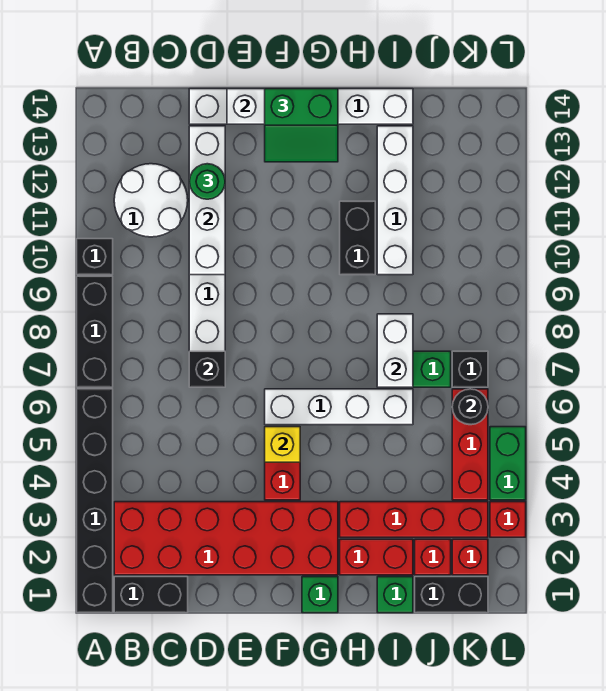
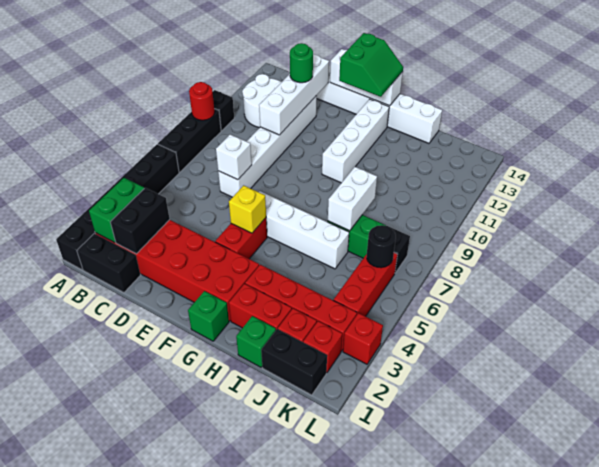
none -> red 1x1 round brick [189,82,215,120]
black 1x1 brick [189,351,225,387] -> white 1x1 brick [216,134,252,180]
green 2x2 slope [265,89,338,162] -> green 2x2 slope turned to [339,33,403,97]
black 1x2 brick [340,201,375,275] -> black 1x2 brick moved to [110,188,170,254]
white 1x4 brick [377,126,413,275] -> white 1x4 brick moved to [322,99,389,183]
green 1x2 brick [490,427,526,500] -> green 1x2 brick moved to [89,178,144,243]

